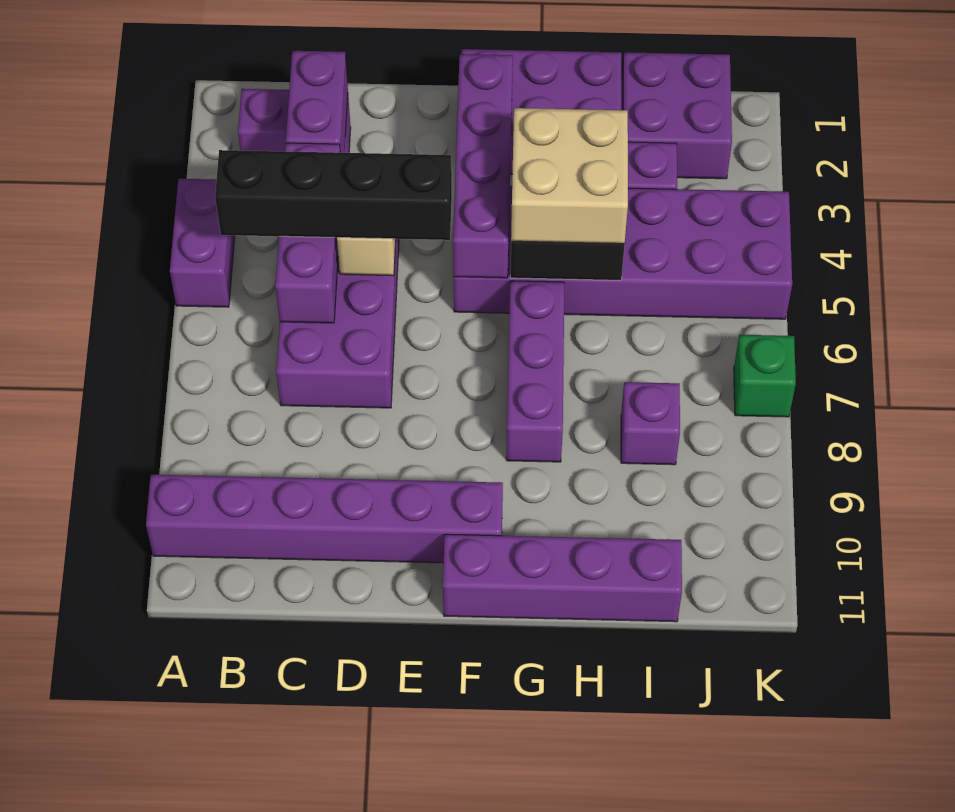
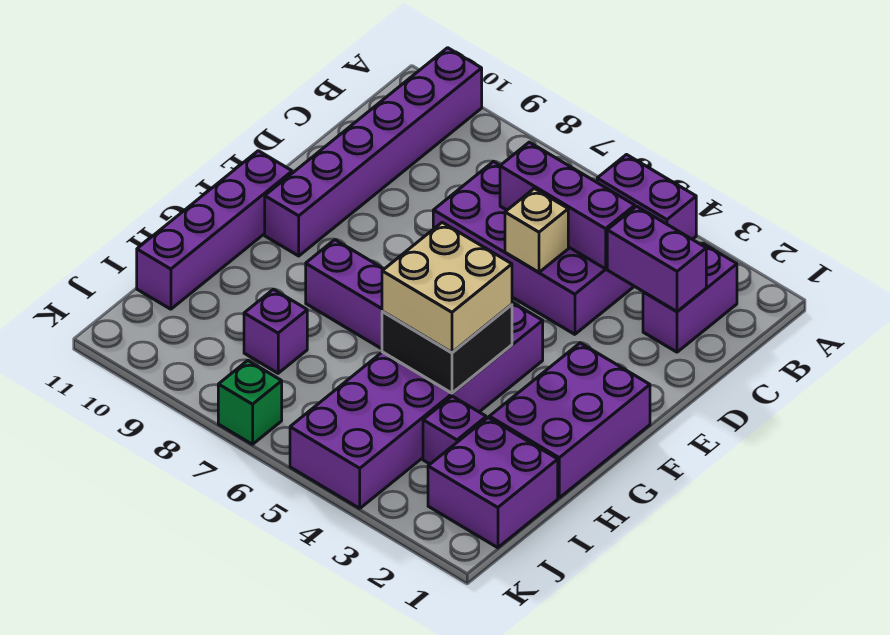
black 1x4 brick [215,150,452,240] -> none
purple 1x4 brick [453,54,513,278] -> none

